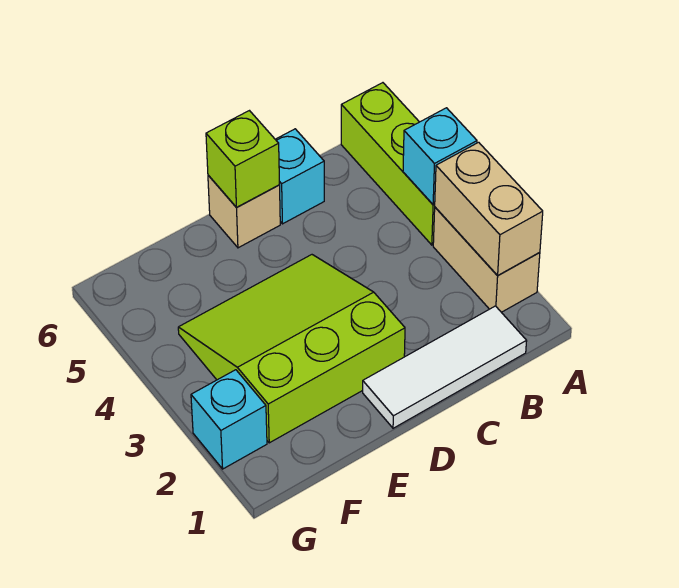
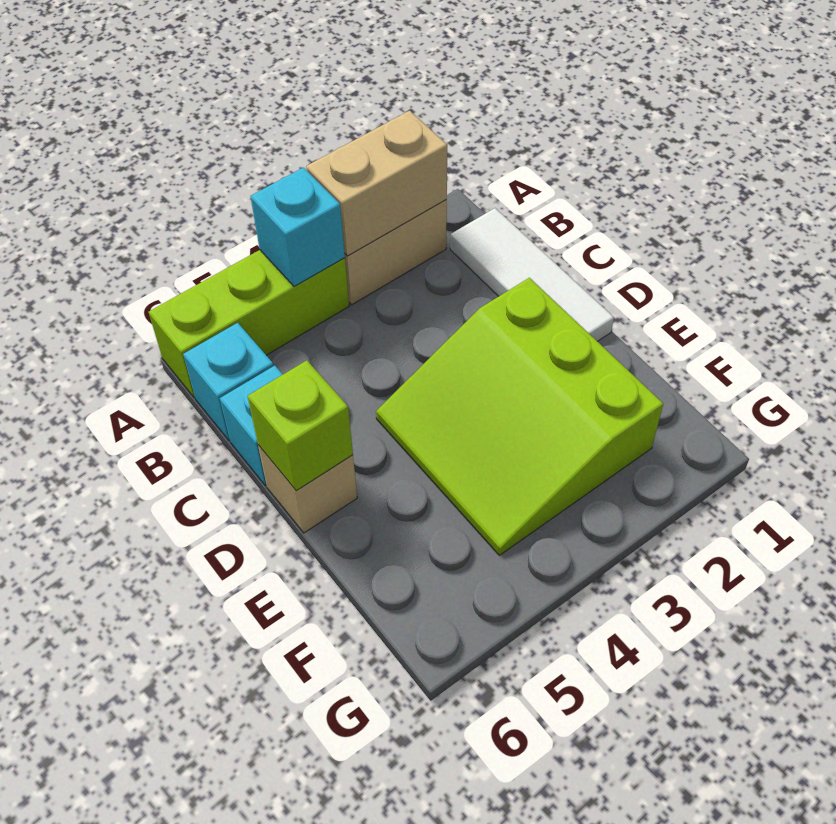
cyan 1x1 brick [191,370,267,469] -> cyan 1x1 brick moved to [183,323,274,440]

